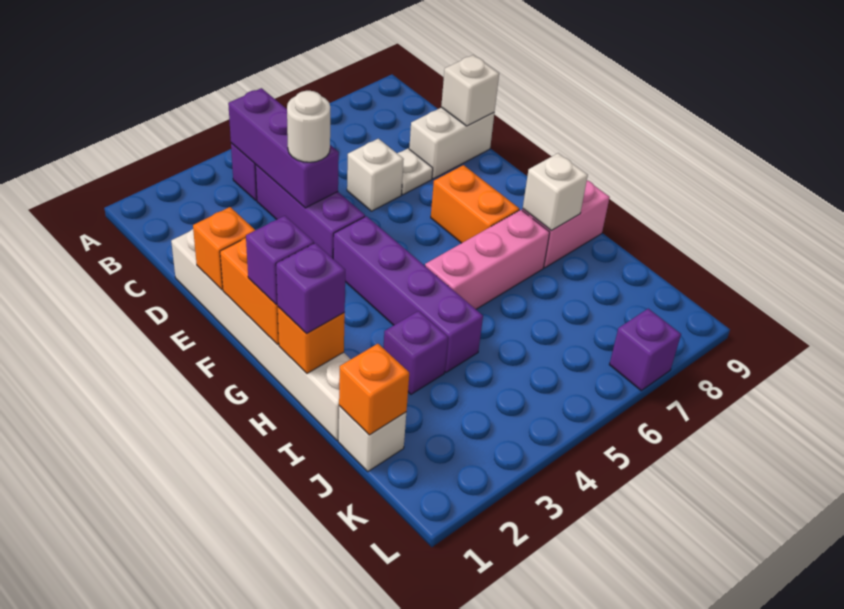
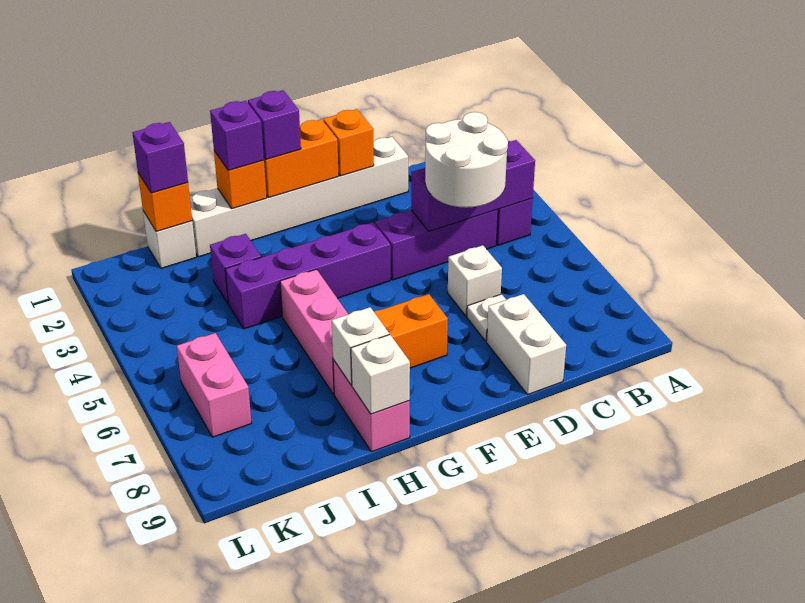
white 1x1 round brick [287,91,330,162] -> white 2x2 round brick [425,112,508,208]
white 1x1 brick [441,55,499,126] -> white 1x1 brick moved to [351,335,410,414]
none -> pink 1x2 brick [177,333,252,437]
purple 1x1 brick [609,309,681,391] -> purple 1x1 brick moved to [133,122,188,193]

